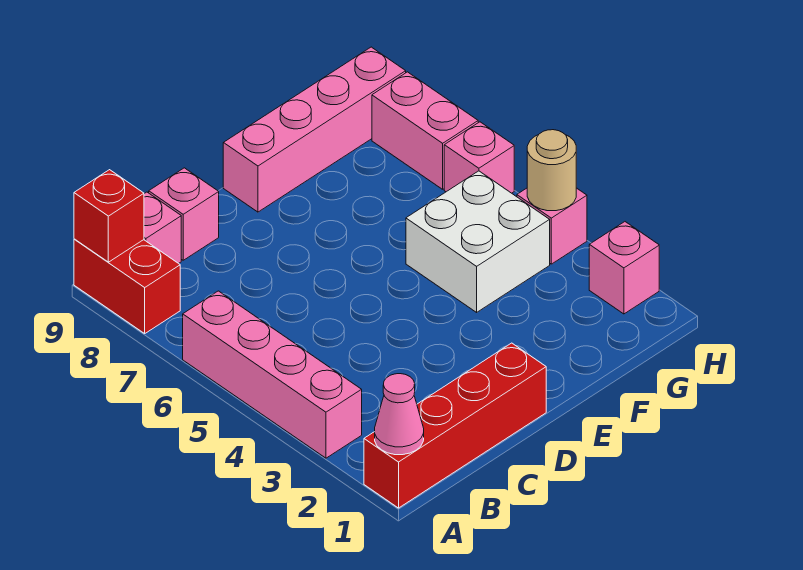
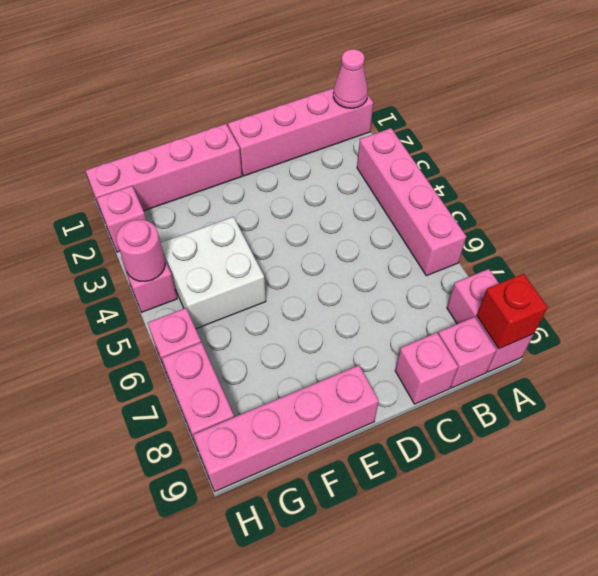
red 1x4 brick [364,343,546,508] -> pink 1x4 brick [228,88,373,176]
red 1x2 brick [74,239,180,333] -> pink 1x2 brick [447,269,534,372]
none -> pink 1x4 brick [85,124,242,219]
tan 1x1 round brick [527,130,576,211] -> pink 1x1 round brick [116,220,165,281]

